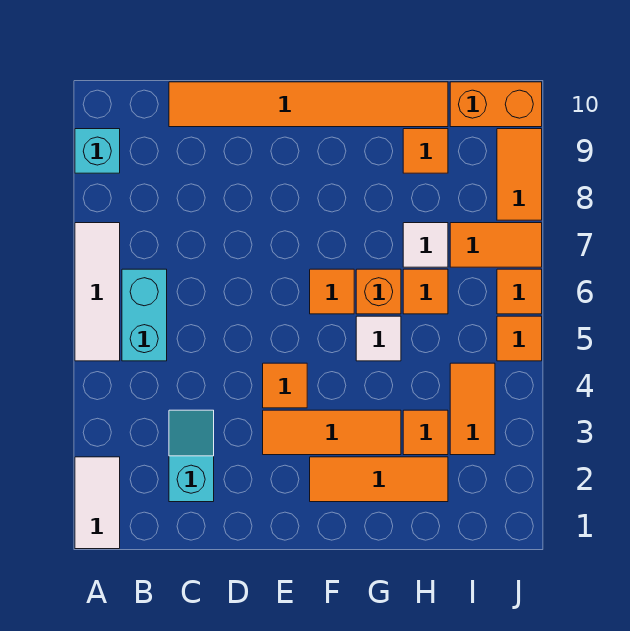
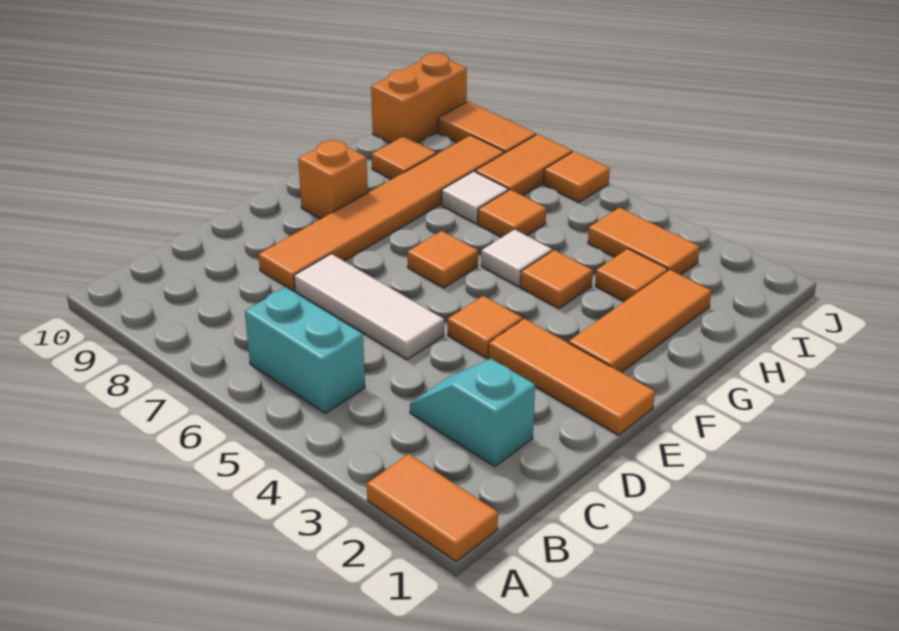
white 1x2 tile [75,457,120,549] -> orange 1x2 tile [367,454,498,561]
white 1x3 tile [75,223,120,361] -> white 1x3 tile moved to [294,254,444,359]
cyan 1x1 brick [75,129,120,173] -> none
orange 1x6 tile [169,82,448,127] -> orange 1x6 tile moved to [258,135,504,291]
orange 1x3 tile [263,410,401,455] -> orange 1x3 tile turned to [489,319,655,435]
orange 1x1 brick [356,269,401,314] -> orange 1x1 brick moved to [298,140,368,219]
orange 1x1 tile [497,316,542,361] -> orange 1x1 tile moved to [520,250,593,309]

